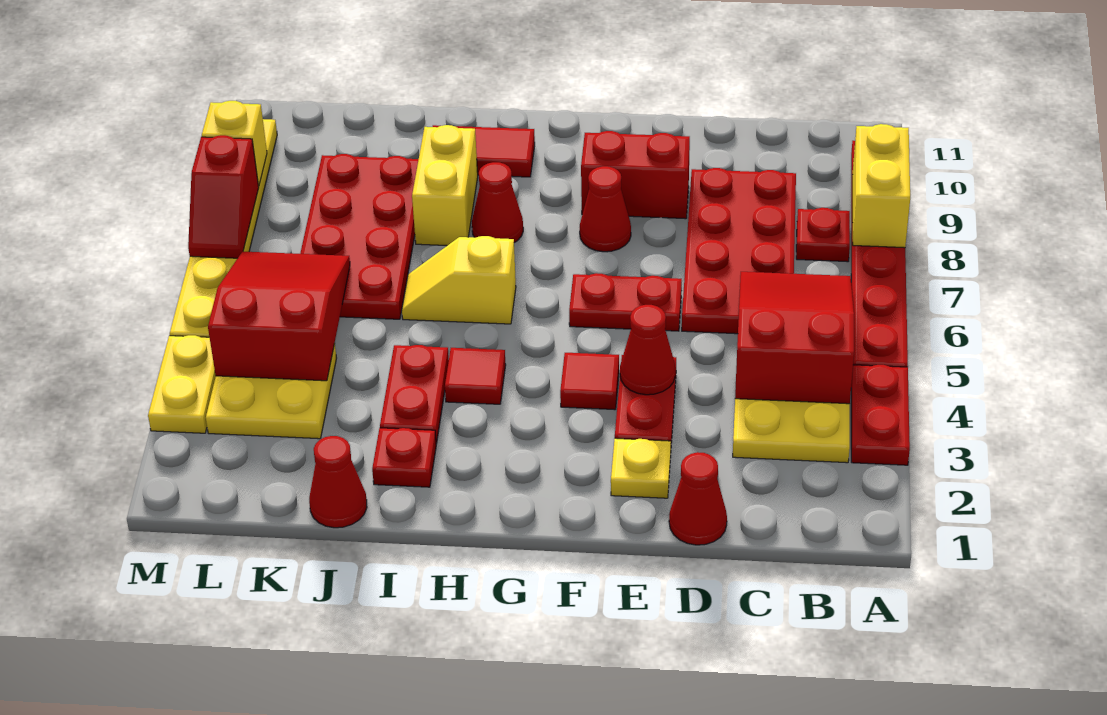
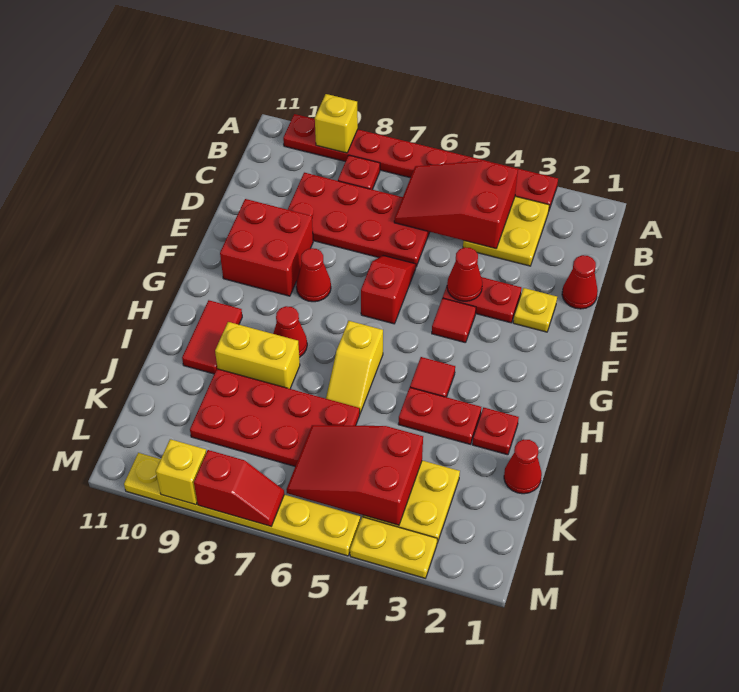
yellow 1x2 brick [852,124,910,248] -> yellow 1x1 brick [315,94,358,153]
red 1x2 plate [569,273,682,331] -> red 1x2 slope [361,256,416,324]
red 1x2 brick [581,131,690,219] -> red 2x2 brick [220,199,313,296]

